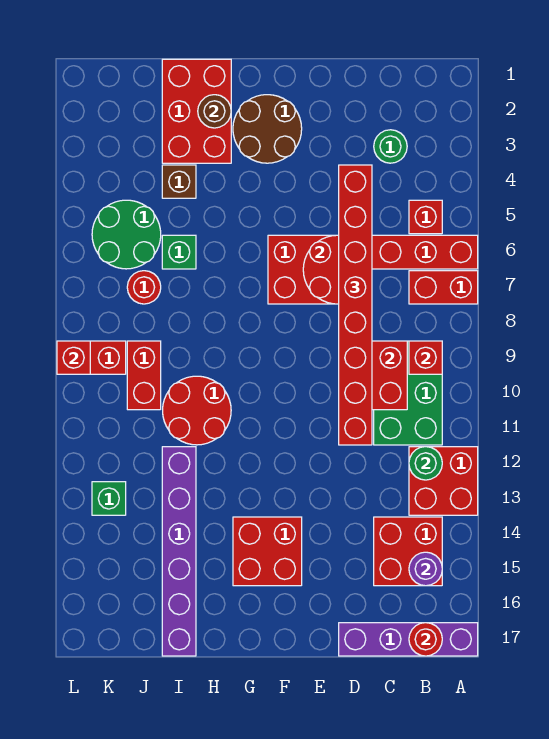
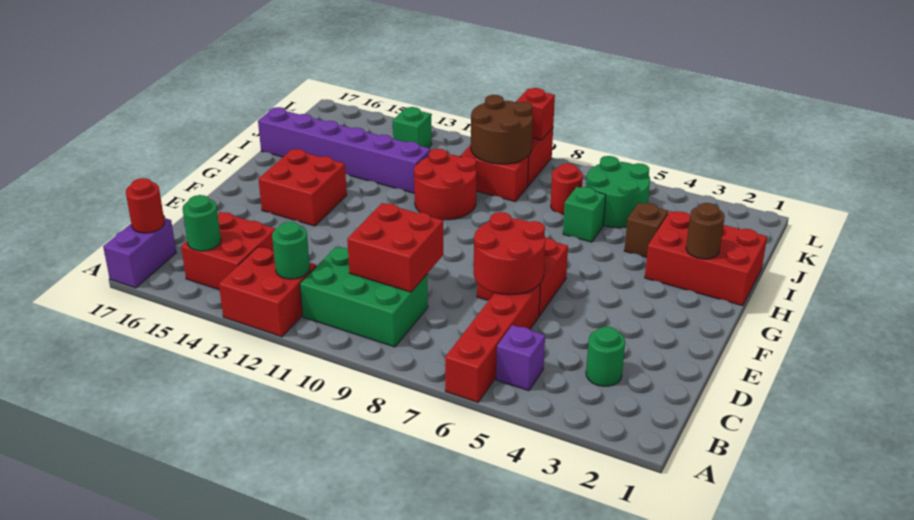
red 1x2 brick [409,271,478,304] -> none
purple 1x4 brick [339,623,478,656] -> purple 1x2 brick [103,218,176,288]
red 1x1 brick [409,200,442,234] -> purple 1x1 brick [496,325,545,391]
red 1x1 brick [409,341,442,374] -> none
purple 1x1 round brick [409,552,442,586] -> green 1x1 round brick [182,195,221,251]
red 1x8 brick [339,165,372,445] -> none
brown 2x2 round brick [233,95,302,163] -> brown 2x2 round brick moved to [471,95,533,164]

